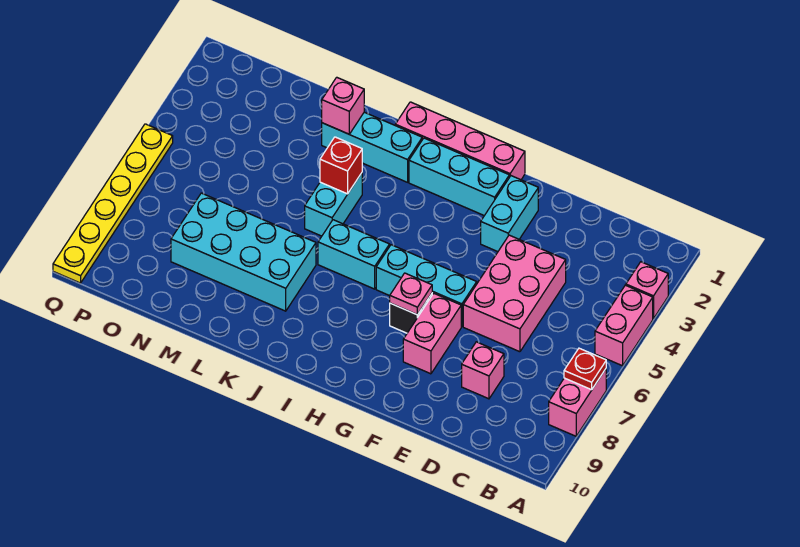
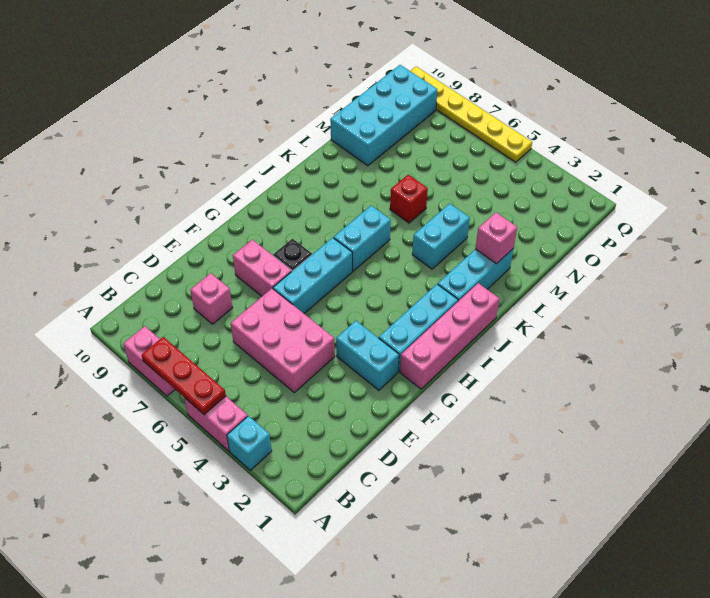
pink 1x1 brick [626,262,668,319] -> cyan 1x1 brick [227,416,272,470]
red 1x1 plate [564,348,606,390] -> red 1x3 plate [141,337,226,415]
pink 1x1 plate [390,273,432,315] -> none
cyan 1x2 brick [305,173,362,236] -> cyan 1x2 brick turned to [412,203,470,269]
red 1x1 brick [320,137,362,194] -> red 1x1 brick moved to [390,175,428,223]
cyan 2x4 brick [171,193,316,311] -> cyan 2x4 brick moved to [330,65,438,166]

